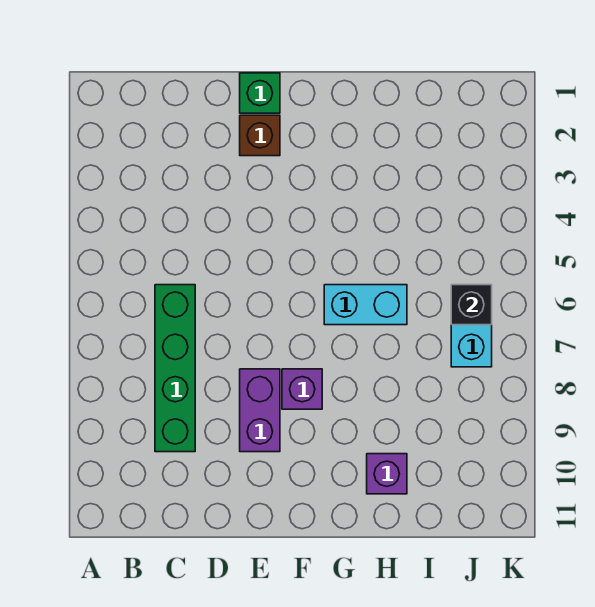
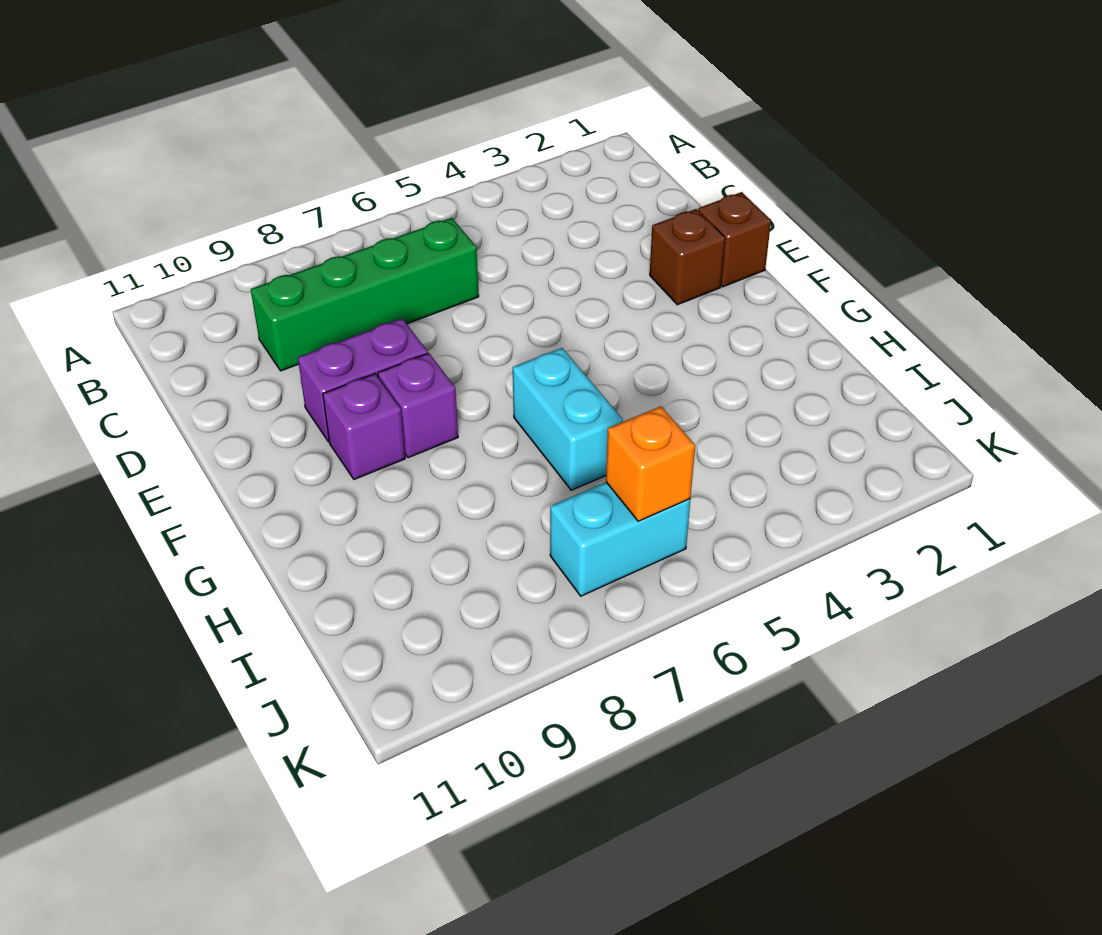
green 1x1 brick [240,73,280,113] -> brown 1x1 brick [698,192,771,287]
purple 1x1 brick [367,454,407,494] -> purple 1x1 brick moved to [323,374,405,479]
black 1x1 brick [451,285,492,325] -> orange 1x1 brick [606,406,695,521]

